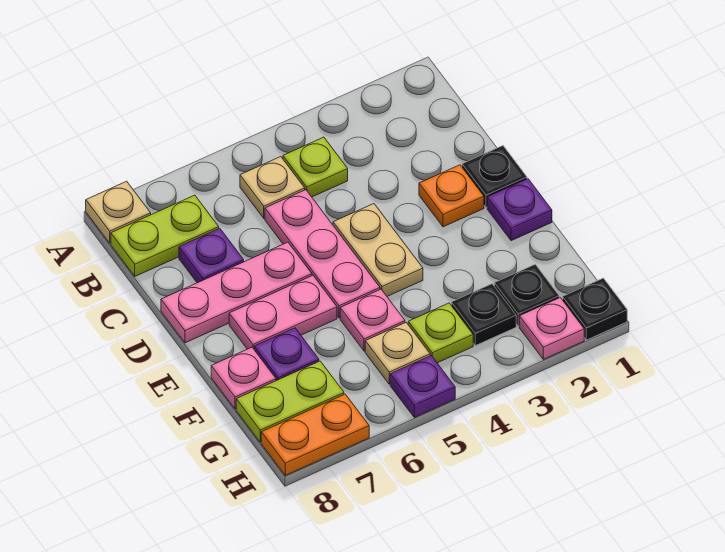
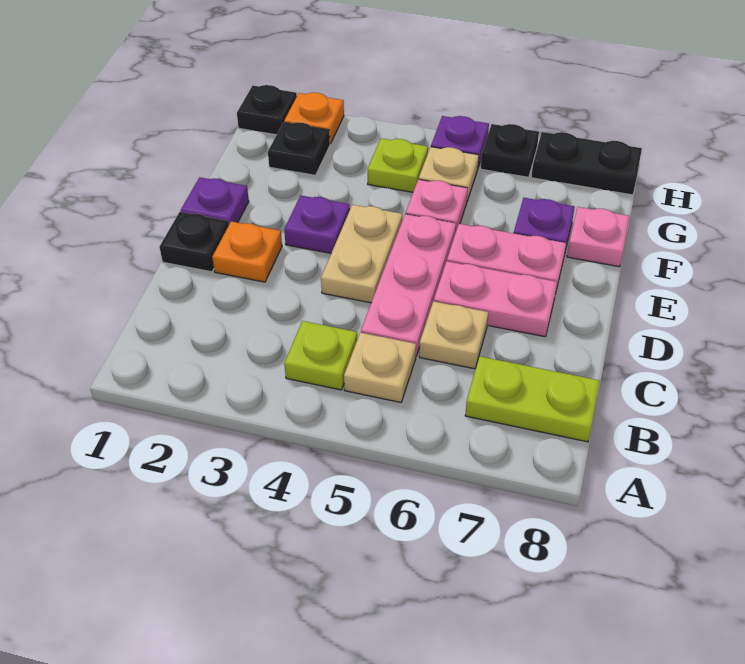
tan 1x1 plate [86,181,151,243] -> tan 1x1 plate moved to [419,301,488,369]
purple 1x1 plate [179,228,244,283] -> purple 1x1 plate moved to [284,195,350,253]
pink 1x3 plate [161,242,312,343] -> pink 1x2 plate [434,261,557,337]
black 1x1 plate [451,284,516,346] -> black 1x1 plate moved to [480,124,539,177]
lime 1x2 plate [236,361,344,442] -> none
pink 1x1 plate [519,298,584,359] -> orange 1x1 plate [284,93,344,144]
orange 1x2 plate [261,394,369,475] -> black 1x2 plate [531,132,642,195]

